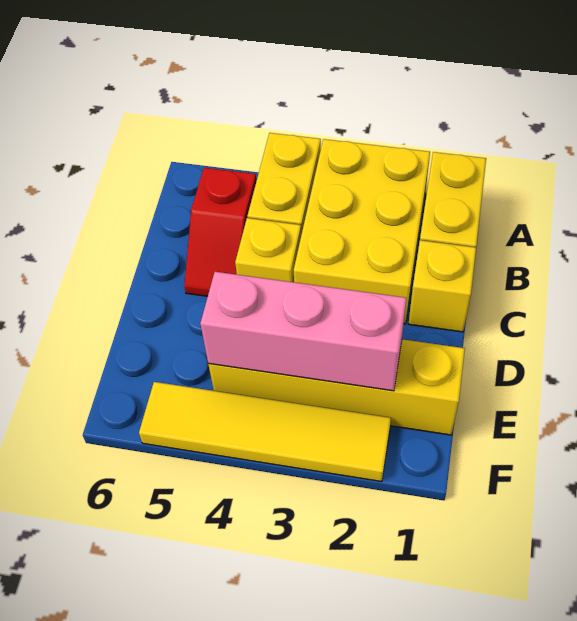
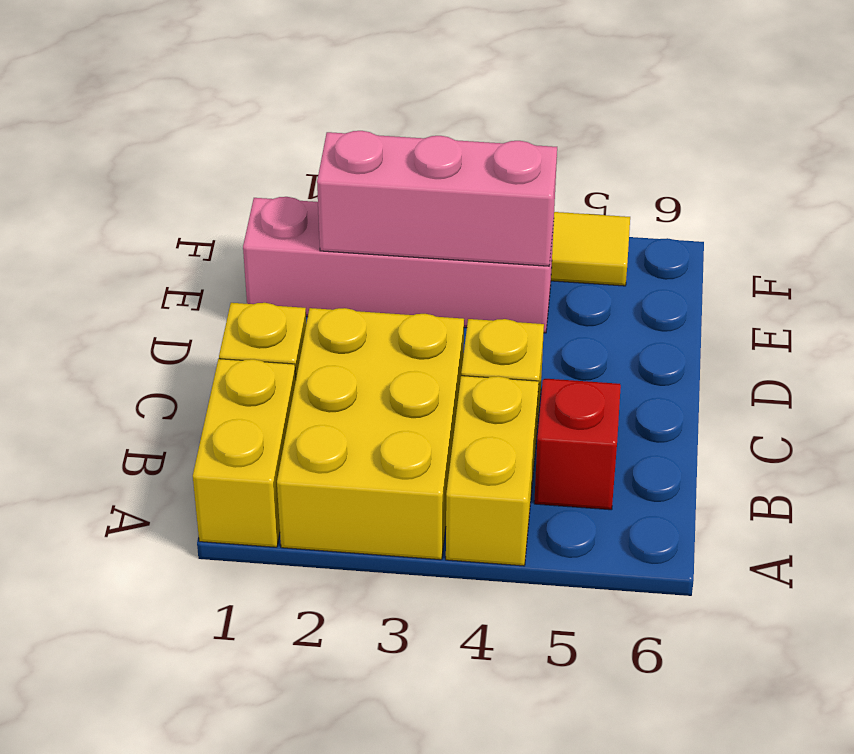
yellow 1x4 brick [208,339,465,435] -> pink 1x4 brick [243,197,554,333]

